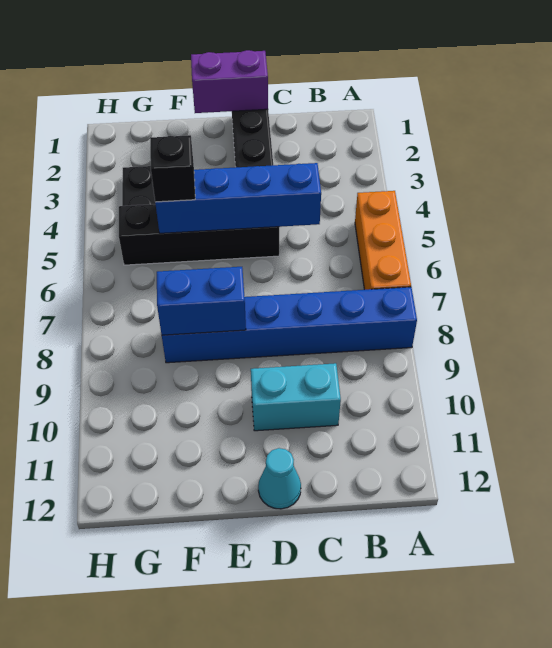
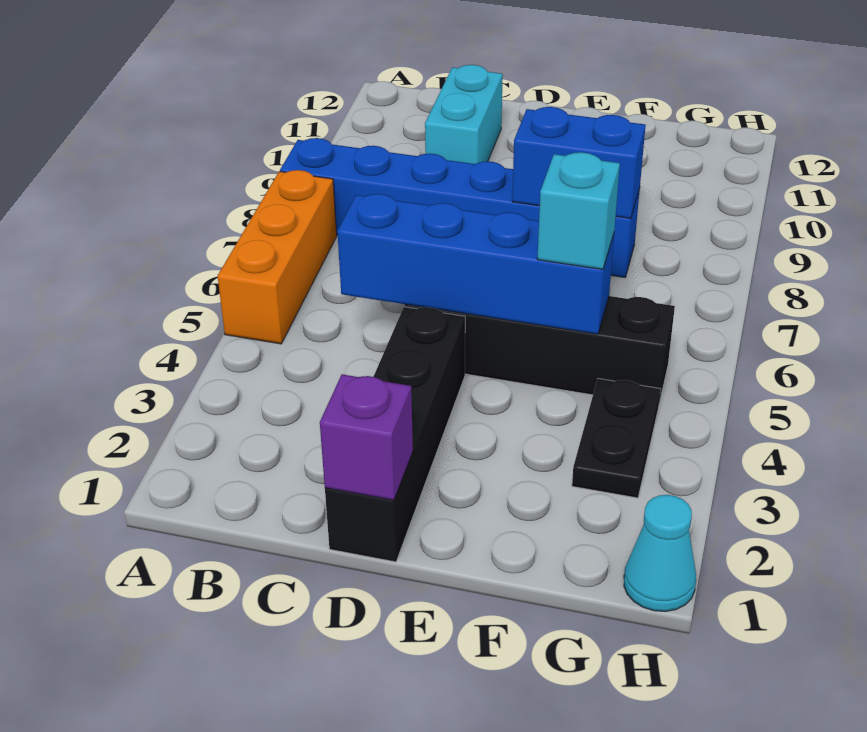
cyan 1x2 brick [251,363,341,431] -> cyan 1x2 brick turned to [425,65,503,164]
purple 1x2 brick [191,50,268,113] -> purple 1x1 brick [320,374,413,500]
cyan 1x1 cone [258,448,301,509] -> cyan 1x1 cone moved to [624,495,696,611]
black 1x1 brick [150,135,195,202] -> cyan 1x1 brick [537,152,620,269]

